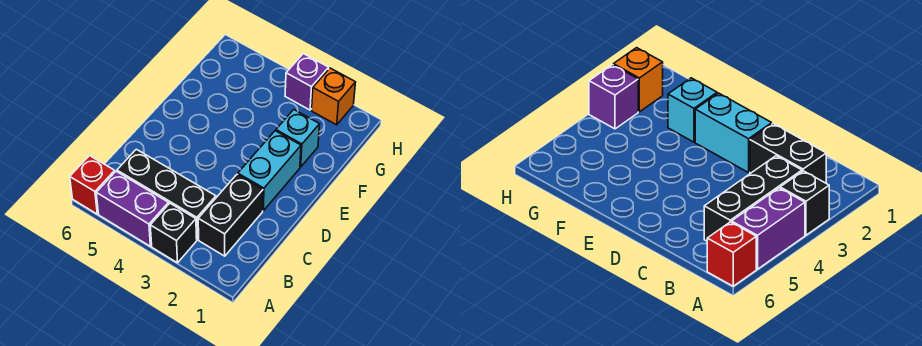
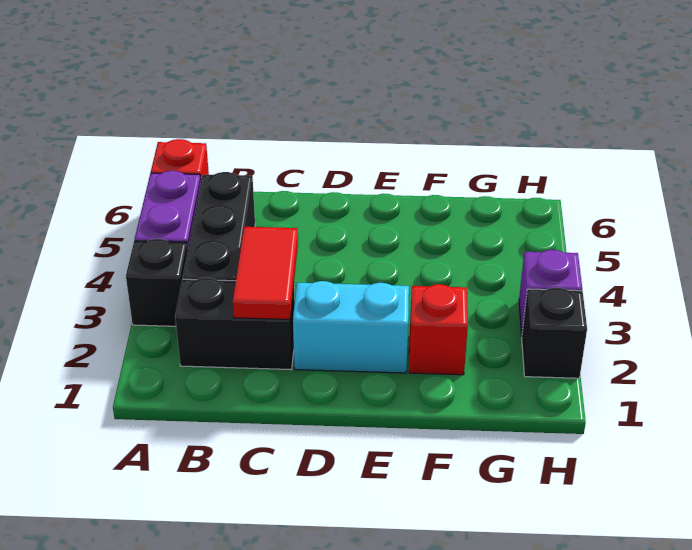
none -> red 1x2 tile [233,227,298,319]
cyan 1x1 brick [276,110,320,167] -> red 1x1 brick [409,284,468,375]
orange 1x1 brick [311,68,356,125] -> black 1x1 brick [522,288,587,378]

